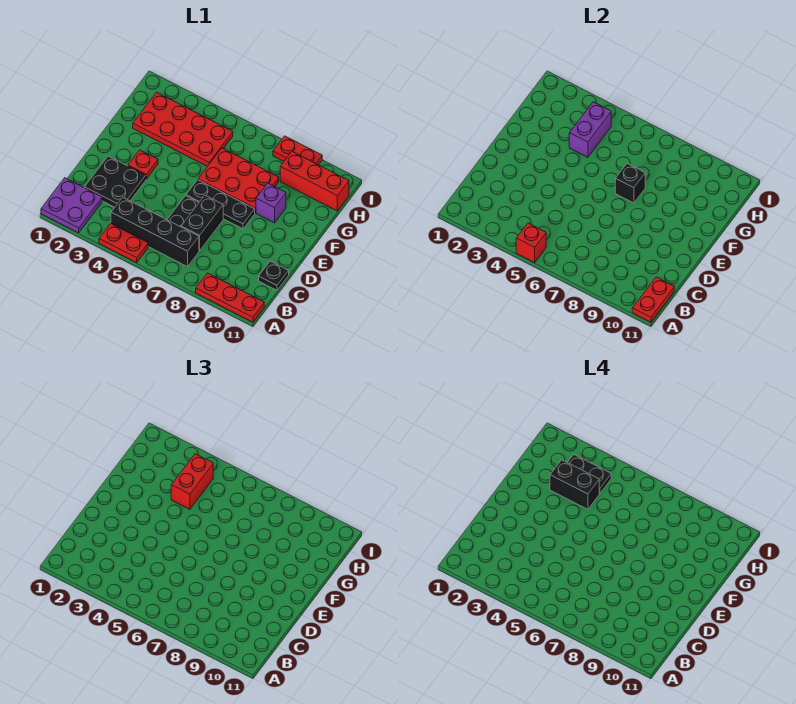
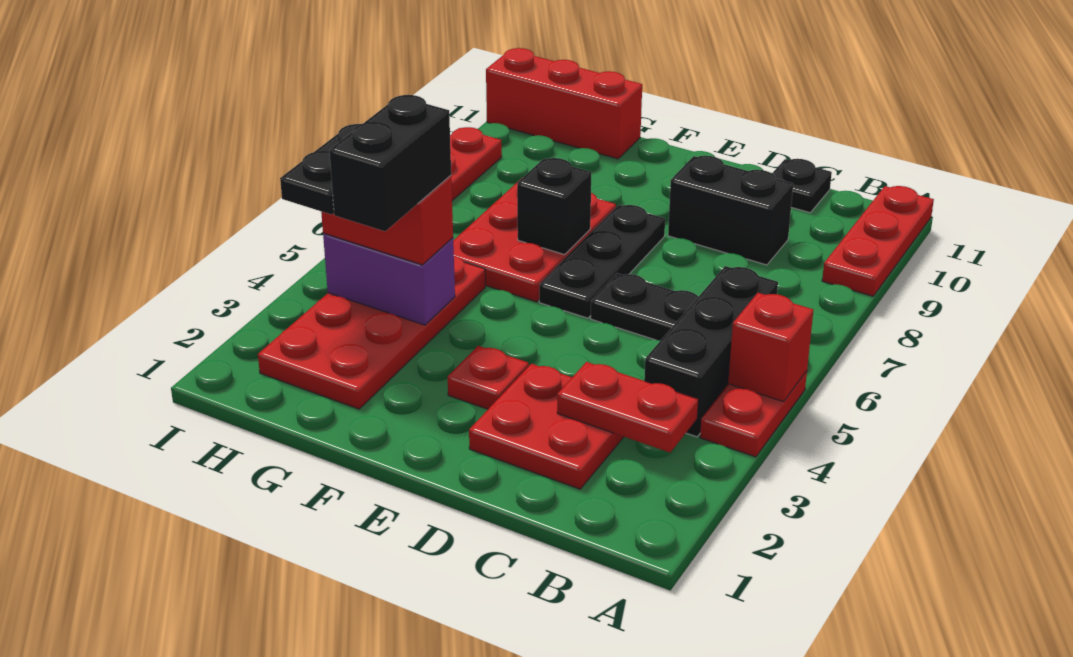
purple 2x2 plate [41,178,102,233] -> none
red 1x2 plate [632,277,674,322] -> red 1x2 plate moved to [557,362,698,452]
black 1x4 brick [111,197,199,267] -> black 1x3 brick [644,266,778,437]
black 2x2 plate [85,156,146,207] -> red 2x2 plate [469,364,624,489]
black 1x2 brick [181,195,223,251] -> black 1x2 brick moved to [668,156,793,265]
purple 1x1 brick [256,183,286,223] -> none
red 1x3 brick [280,152,349,211] -> red 1x3 brick turned to [486,48,642,159]

